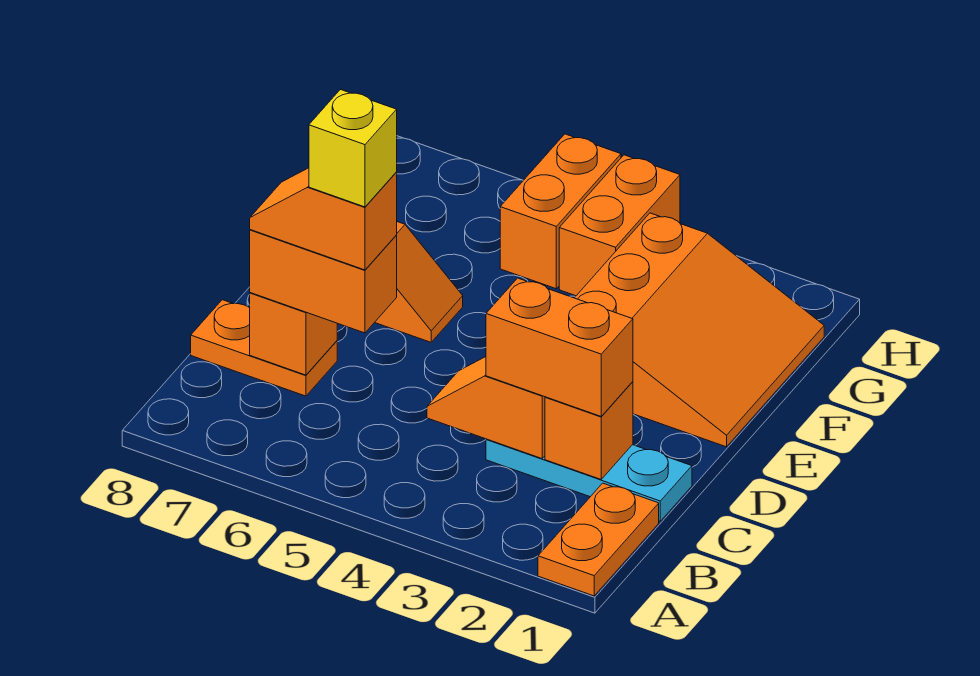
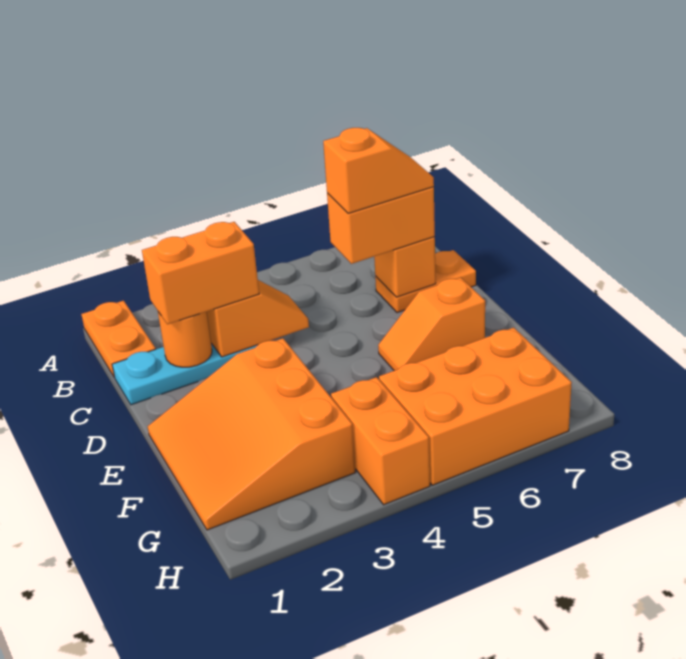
orange 1x1 brick [545,382,633,479] -> orange 1x1 round brick [158,312,212,367]
yellow 1x1 brick [309,90,397,207] -> none
orange 1x2 brick [500,134,621,289] -> orange 2x3 brick [379,328,572,485]

